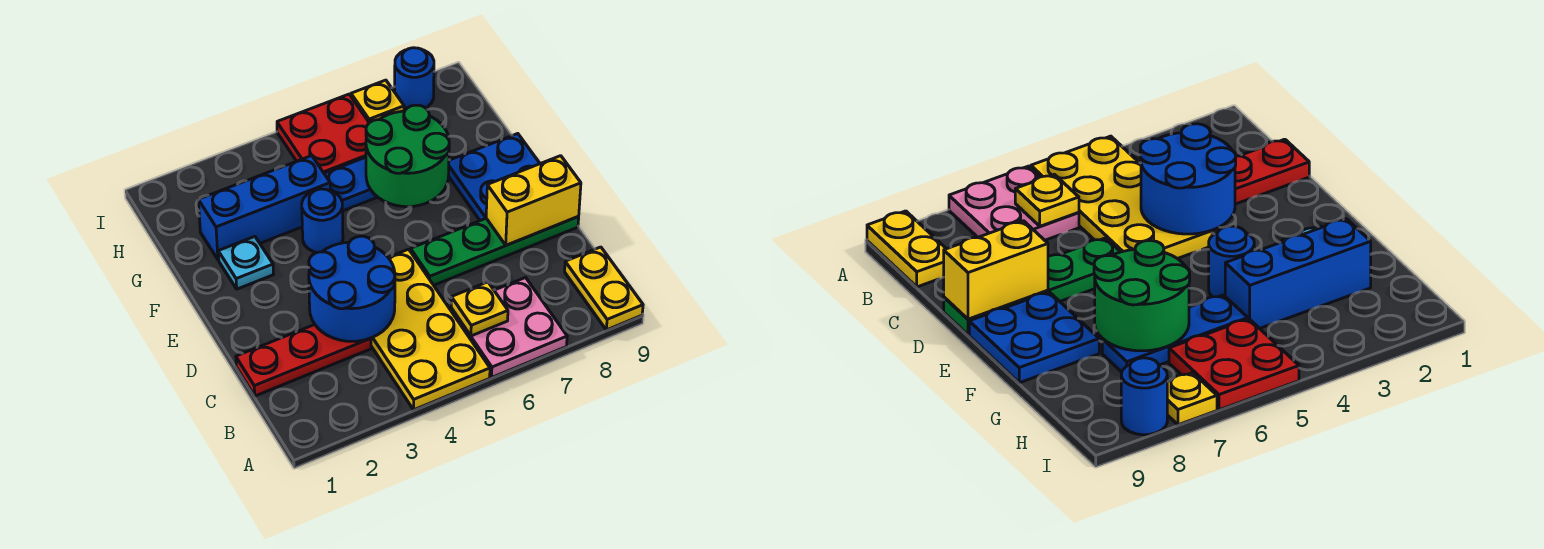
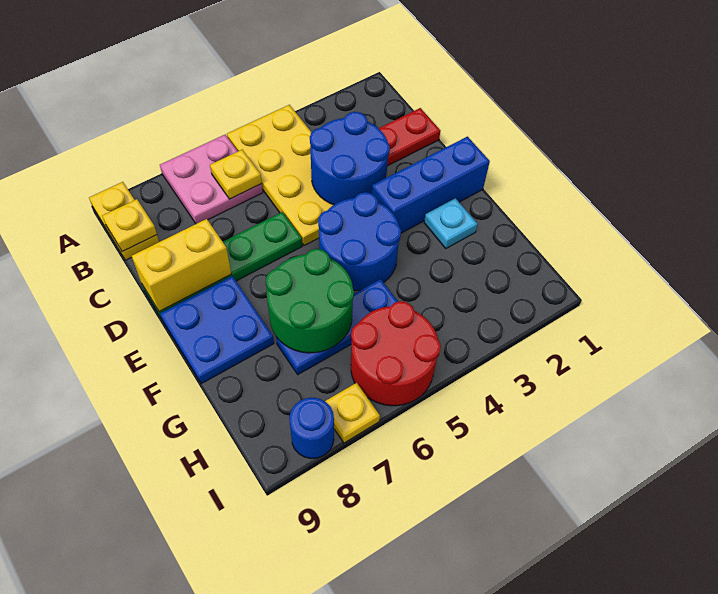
none -> yellow 1x1 plate [102,199,157,252]
blue 1x1 round brick [302,189,343,253] -> blue 2x2 round brick [318,192,401,290]
blue 1x3 brick [198,156,330,260] -> blue 1x3 brick moved to [372,137,490,233]
red 2x2 plate [277,94,369,173] -> red 2x2 round brick [351,301,441,406]

